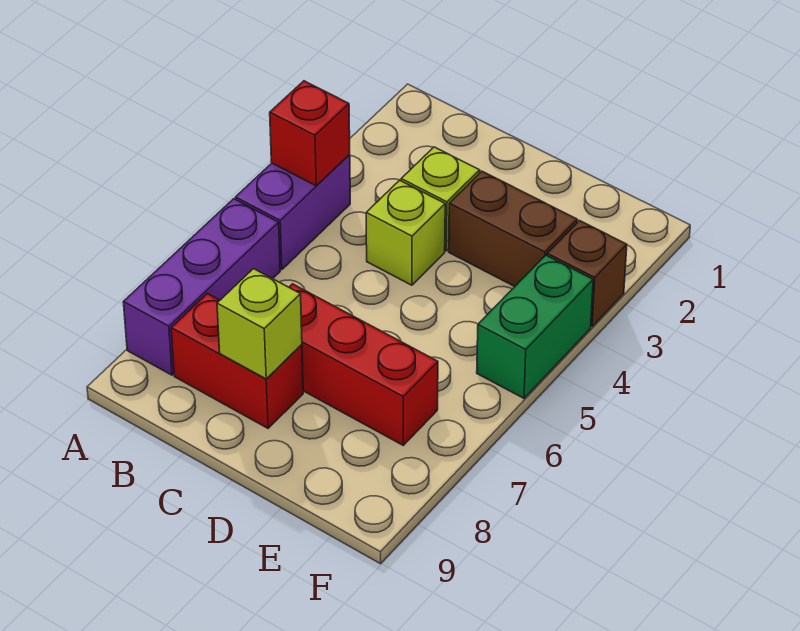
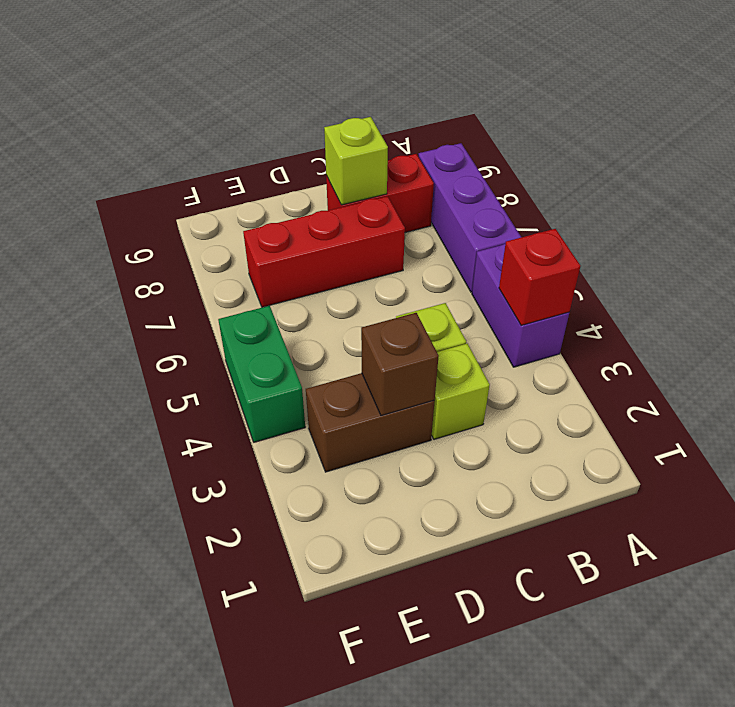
brown 1x1 brick [547,221,627,326] -> brown 1x1 brick moved to [361,313,439,416]

